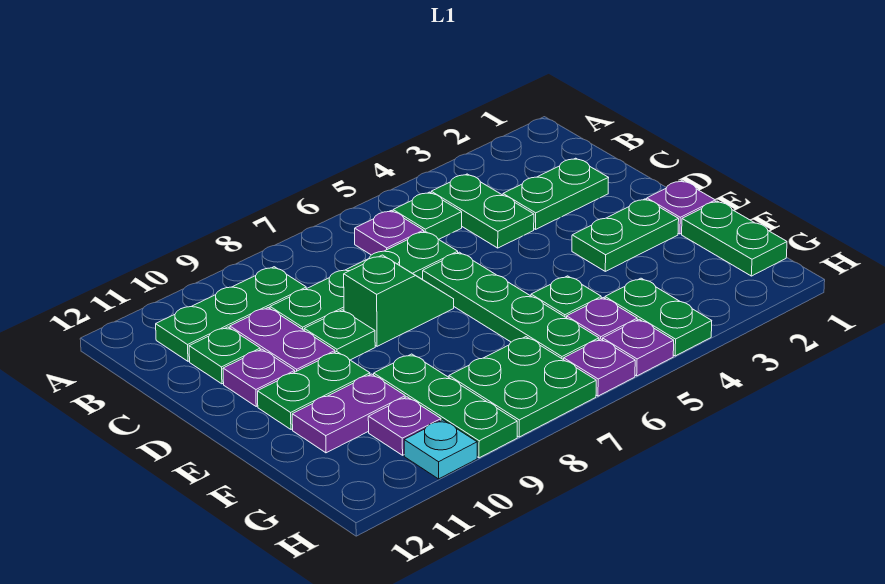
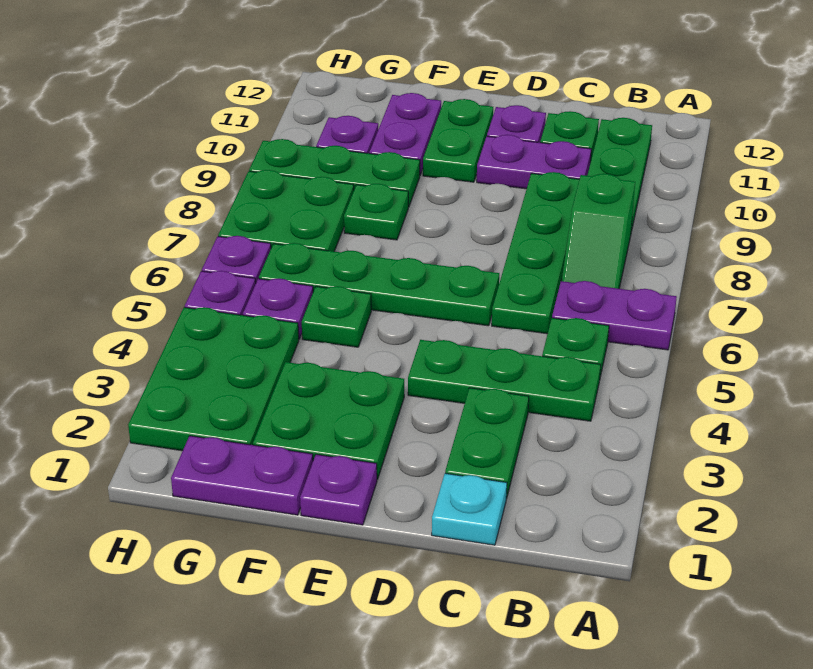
green 1x2 plate [431,174,534,248] -> green 1x3 plate [408,340,601,421]
purple 1x1 plate [355,211,424,255] -> purple 1x2 plate [552,281,677,350]
green 1x2 slope [344,255,454,346] -> green 1x2 slope moved to [562,174,635,289]
green 1x1 plate [304,310,375,360] -> green 1x1 plate moved to [344,184,408,240]
green 1x2 plate [572,199,679,271] -> green 2x2 plate [253,362,404,479]
green 1x2 plate [682,201,787,276] -> purple 1x2 plate [171,436,313,515]
green 1x2 plate [605,278,712,356] -> green 2x3 plate [128,307,299,451]
cyan 1x1 plate [404,420,477,479] -> cyan 1x1 plate moved to [432,473,507,545]

